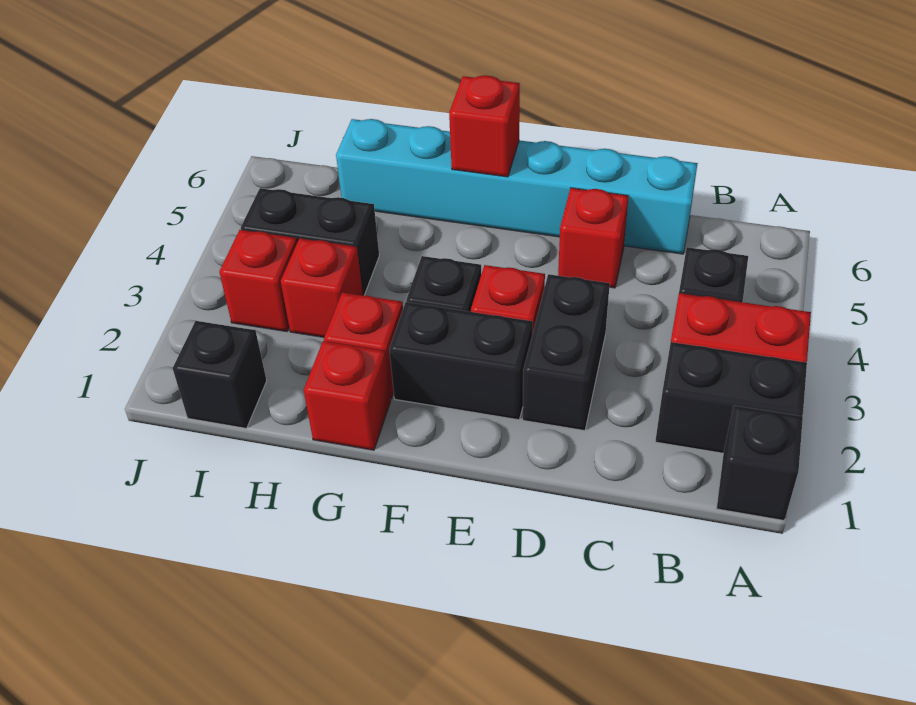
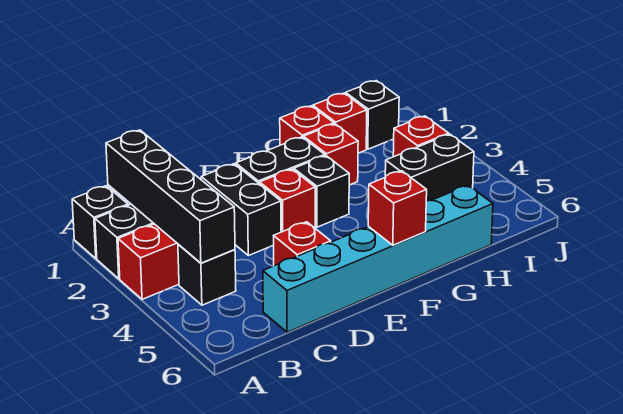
none -> black 1x4 brick [106,130,235,263]
red 1x1 brick [281,238,363,337] -> red 1x1 brick moved to [313,93,367,153]

